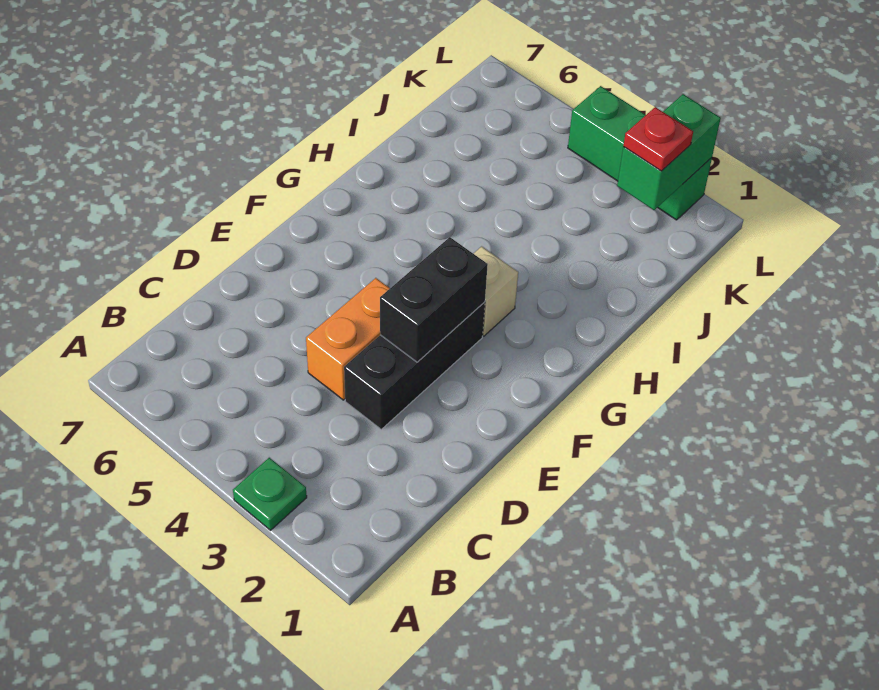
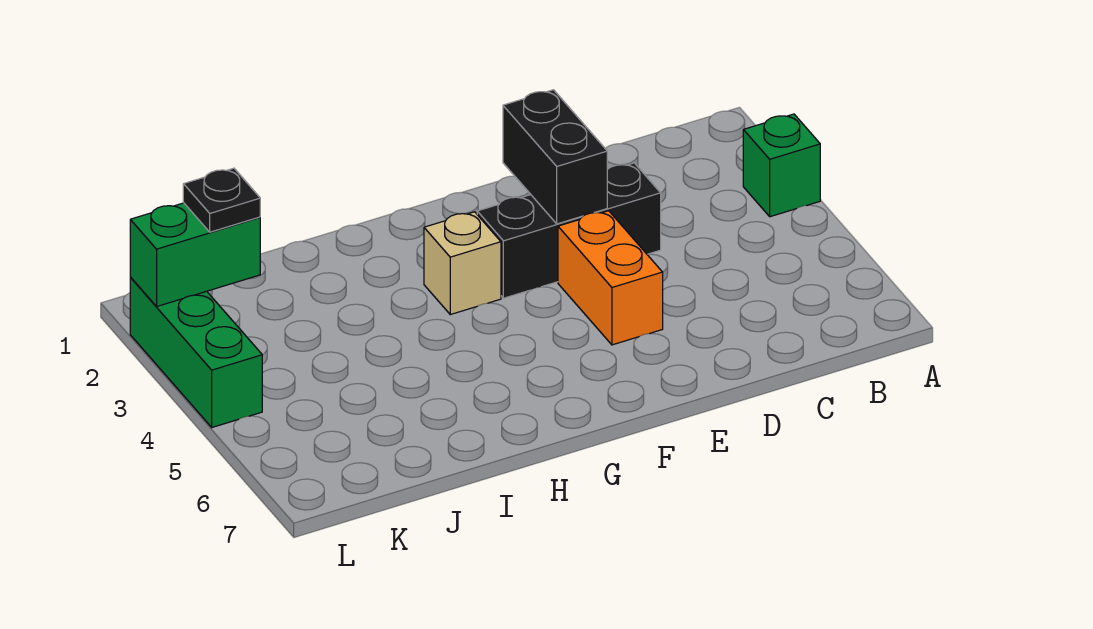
green 1x1 plate [233,458,307,530] -> green 1x1 brick [743,114,820,217]
orange 1x2 brick [306,278,390,400] -> orange 1x2 brick turned to [558,211,663,345]
black 1x2 brick [380,237,488,362] -> black 1x2 brick turned to [503,90,607,224]
red 1x1 plate [623,107,693,171] -> black 1x1 plate [183,168,260,232]

